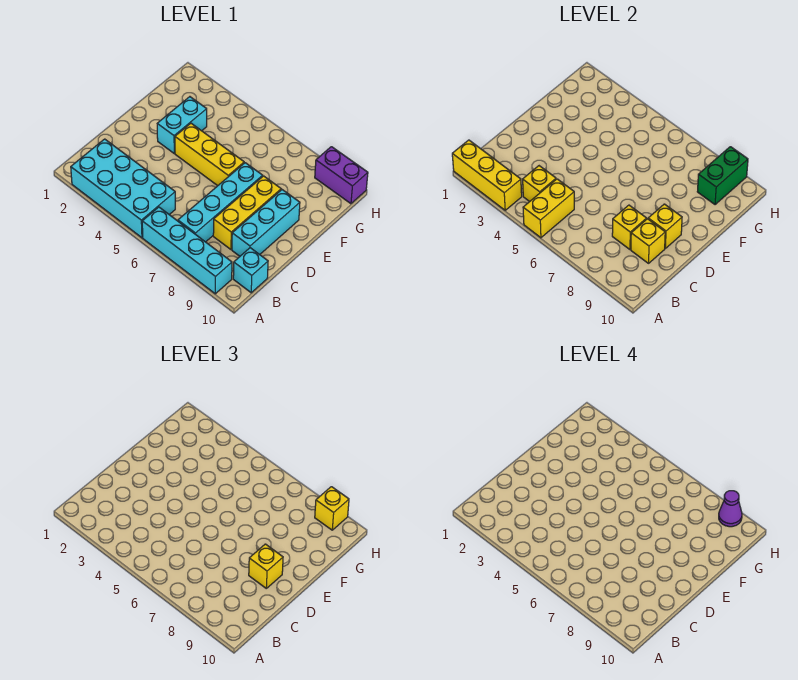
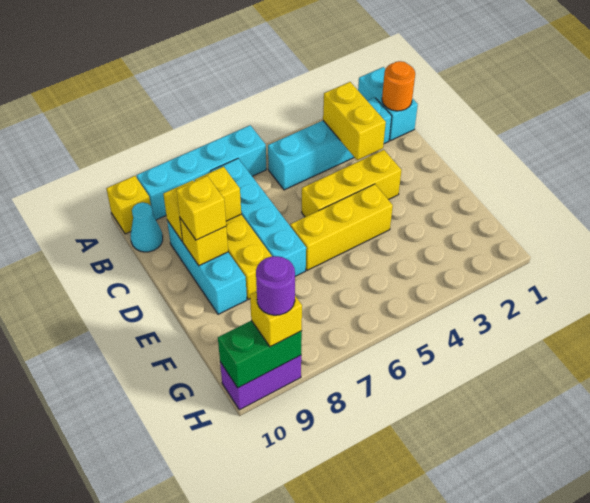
yellow 1x3 brick [452,140,522,210] -> yellow 1x3 brick moved to [302,150,401,217]
cyan 2x4 brick [71,139,175,238] -> cyan 1x4 brick [268,97,392,190]
yellow 1x2 brick [523,179,574,238] -> yellow 1x2 brick moved to [323,82,386,160]
none -> orange 1x1 round brick [382,61,415,111]
yellow 1x1 brick [523,166,556,202] -> yellow 1x1 brick moved to [106,176,151,234]
cyan 1x1 brick [233,248,268,293] -> cyan 1x1 cone [131,202,163,252]
cyan 1x2 brick [157,97,207,153] -> cyan 1x2 brick moved to [358,67,418,141]
green 1x2 brick [697,147,748,205] -> green 1x2 brick turned to [218,321,302,388]
purple 1x1 cone [719,491,742,527] -> purple 1x1 round brick [256,256,295,315]

